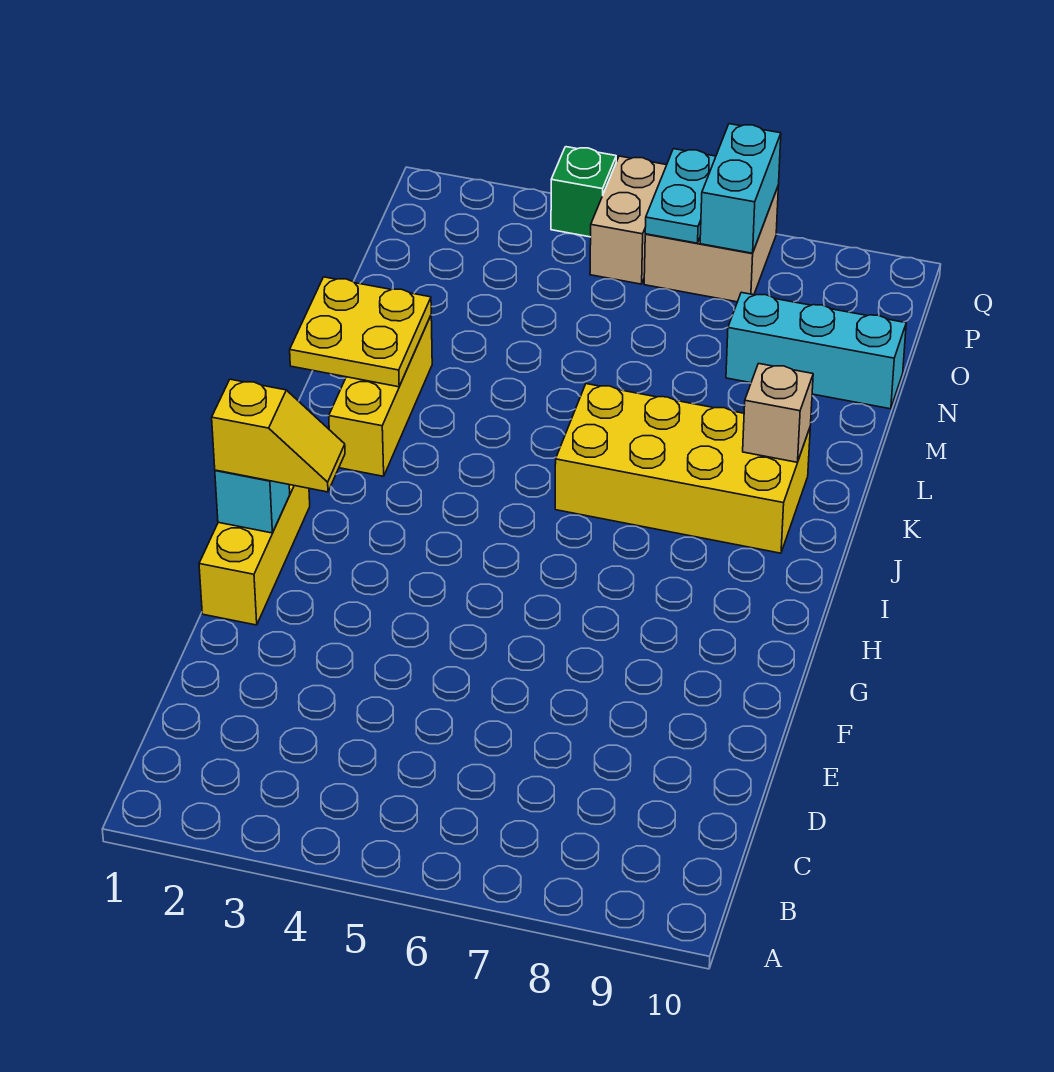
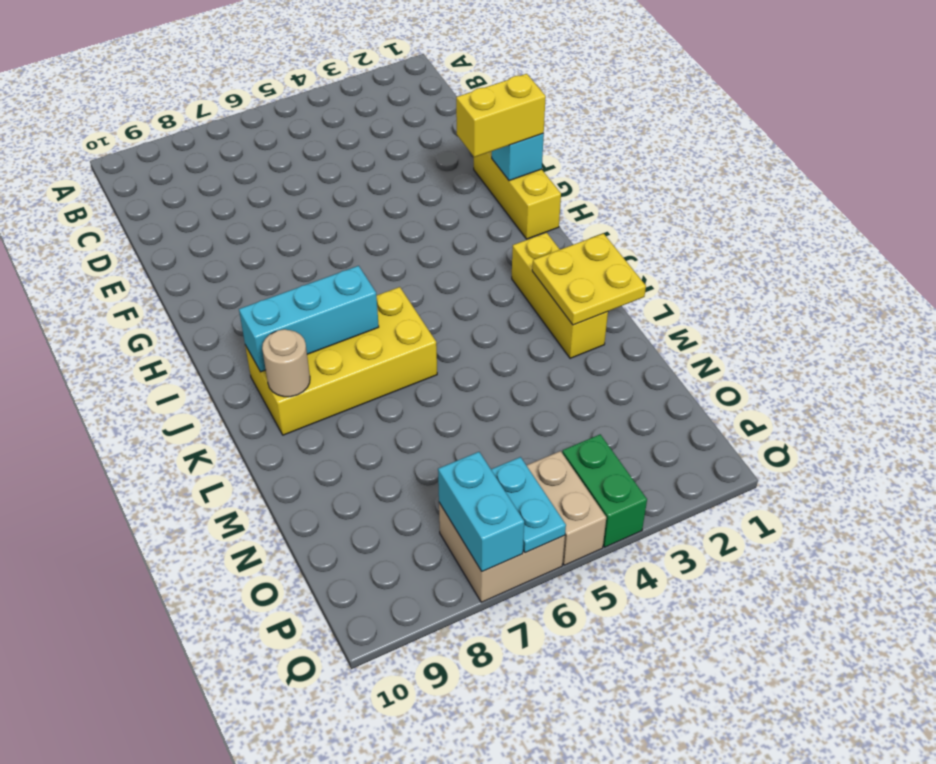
yellow 1x2 slope [212,379,345,492] -> yellow 1x2 brick [456,74,546,157]
tan 1x1 brick [743,364,813,462] -> tan 1x1 round brick [262,329,310,397]
cyan 1x3 brick [726,292,906,409] -> cyan 1x3 brick moved to [239,266,379,372]
green 1x1 brick [551,147,616,237] -> green 1x2 brick [562,434,647,547]

